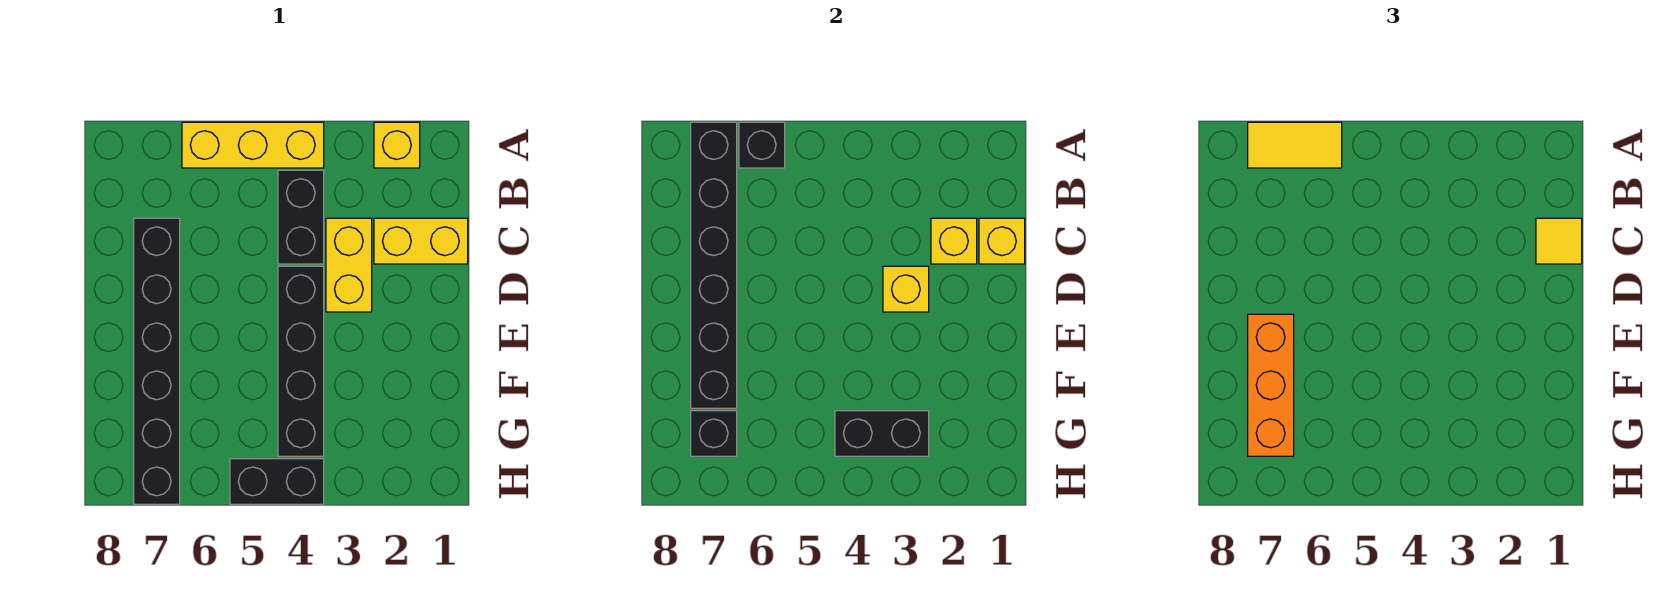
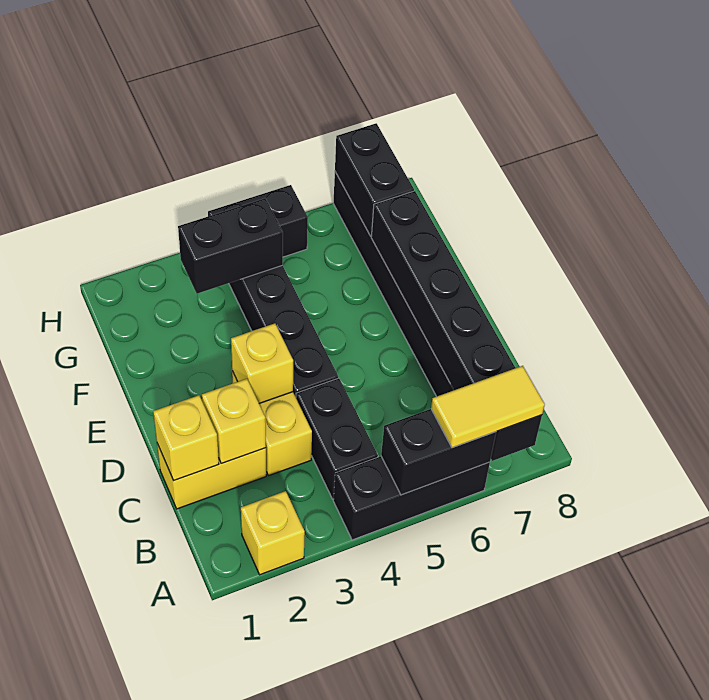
yellow 1x3 brick [182,122,324,168] -> black 1x3 brick [333,456,490,540]
black 1x1 brick [739,122,785,168] -> black 1x2 brick [381,409,496,495]
yellow 1x1 tile [1536,218,1582,264] -> none
orange 1x3 brick [1248,314,1294,456] -> none
black 1x1 brick [691,411,737,456] -> black 1x2 brick [335,123,414,236]

